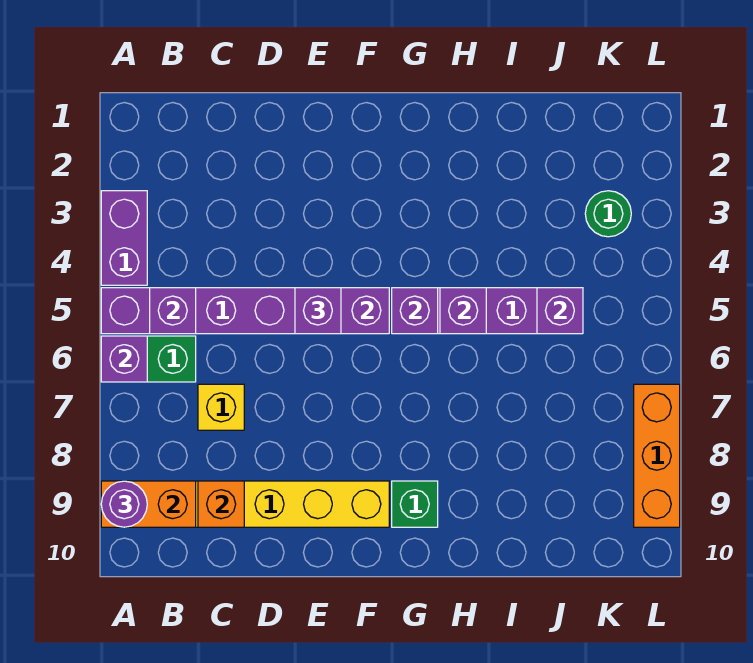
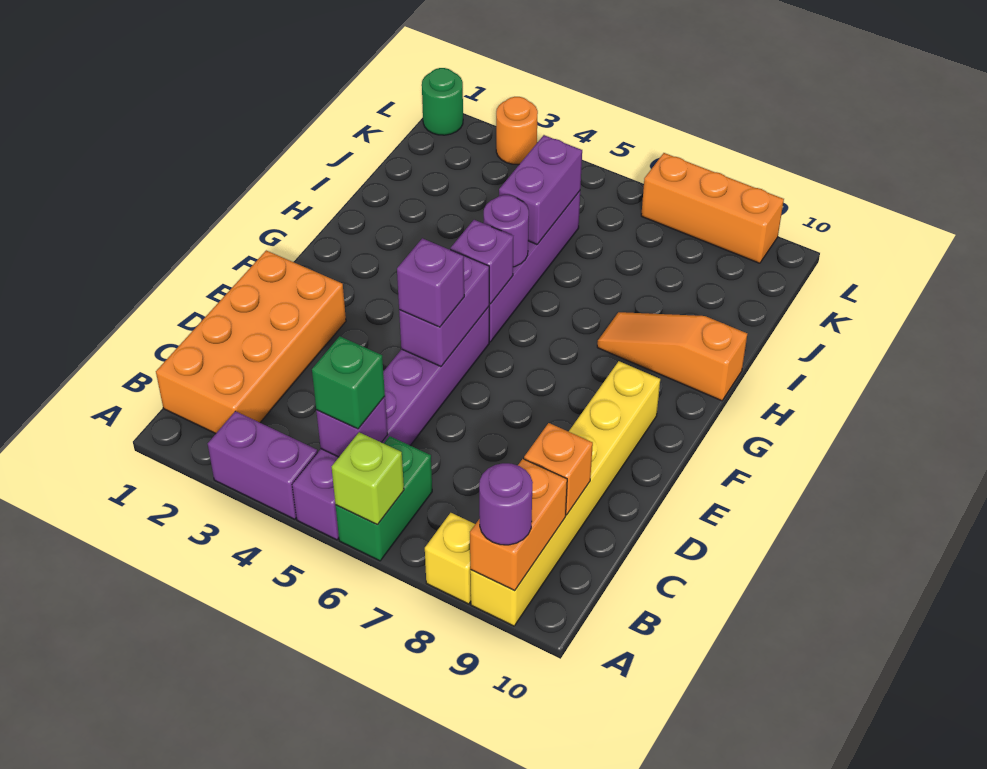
purple 1x1 brick [101,336,147,382] -> lime 1x1 brick [332,432,404,525]
none -> orange 2x4 brick [156,250,346,434]
yellow 1x1 brick [198,384,244,430] -> yellow 1x1 brick moved to [425,513,475,604]
green 1x1 brick [392,481,438,527] -> green 1x1 brick moved to [312,336,385,429]
purple 1x1 brick [440,288,486,334] -> purple 1x1 round brick [484,195,529,267]
none -> orange 1x3 slope [597,312,747,401]
purple 1x1 brick [537,288,583,334] -> purple 1x2 brick [499,135,582,244]
green 1x1 round brick [585,191,631,237] -> green 1x1 round brick moved to [422,68,463,135]
none -> orange 1x1 round brick [496,97,538,165]

